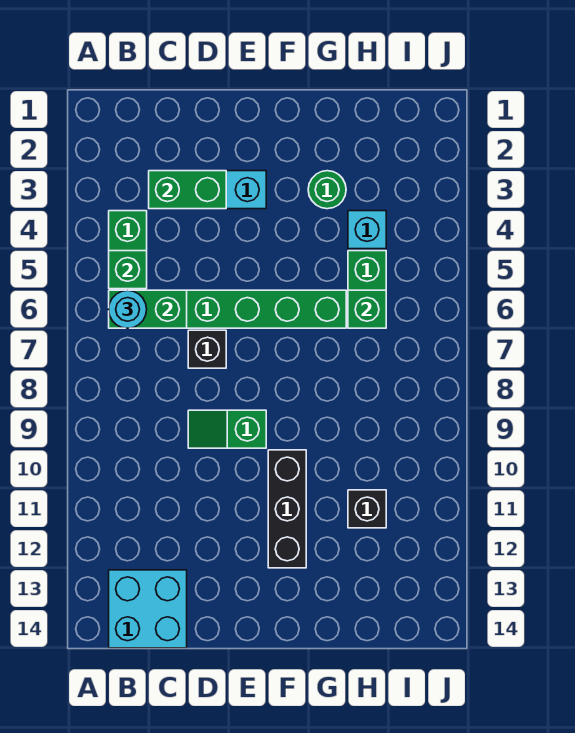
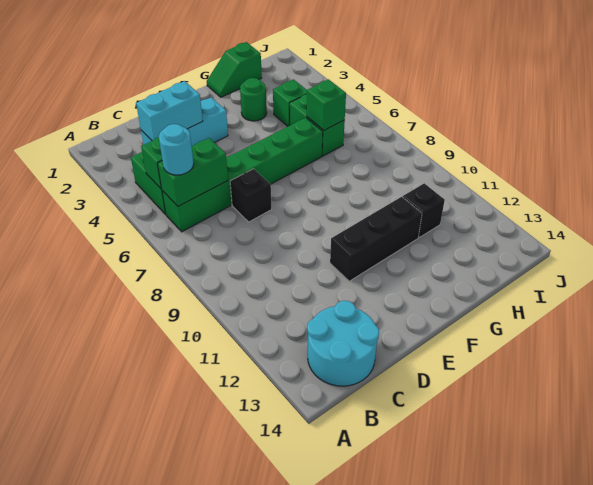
cyan 2x2 brick [109,570,187,648] -> cyan 2x2 round brick [307,301,379,386]
green 1x2 brick [149,171,226,209] -> cyan 1x2 brick [136,81,203,141]
green 1x2 slope [188,410,266,448] -> green 1x2 slope moved to [207,42,262,97]
black 1x3 brick [268,450,306,568] -> black 1x3 brick turned to [330,197,422,281]
cyan 1x1 brick [348,211,386,249] -> green 1x1 brick [273,79,307,126]

